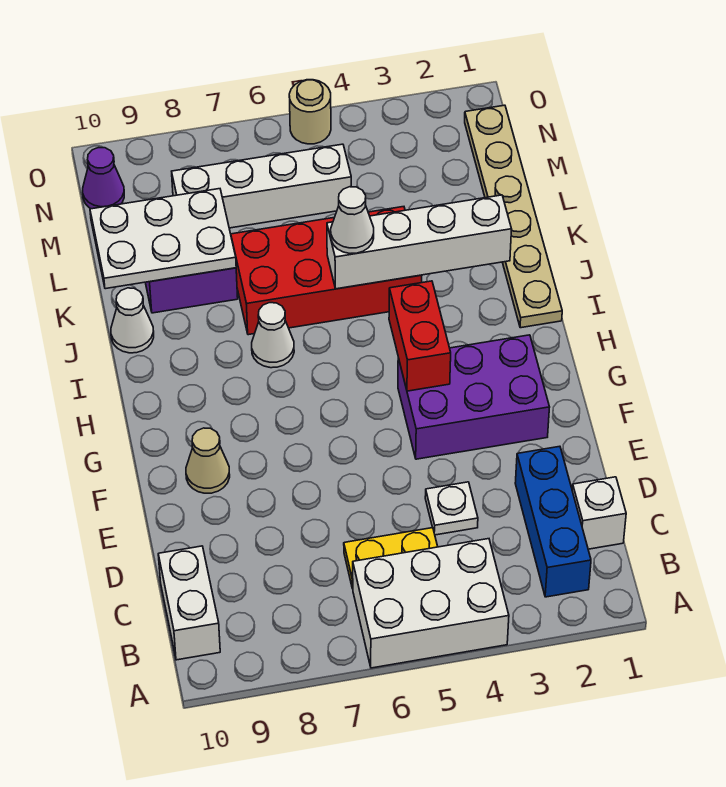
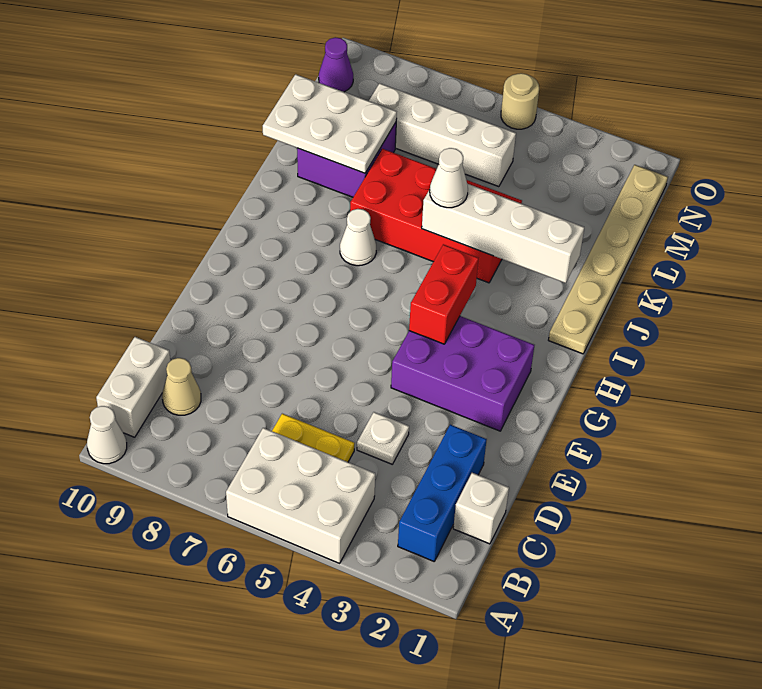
tan 1x1 cone [186,428,230,493] -> tan 1x1 cone moved to [162,358,201,415]
white 1x1 cone [111,288,154,353] -> white 1x1 cone moved to [87,406,127,464]

